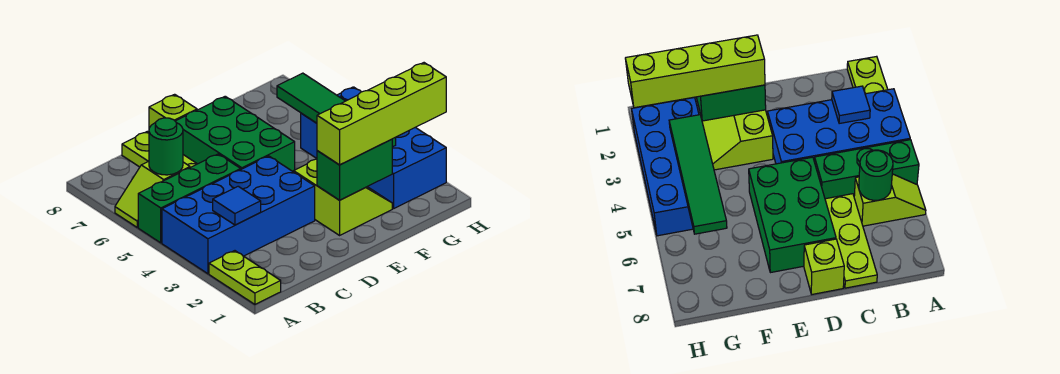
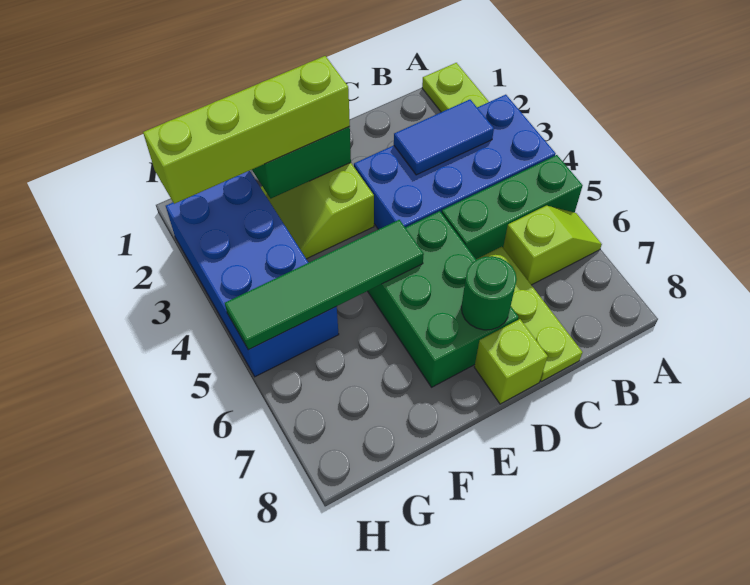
blue 1x1 tile [213,186,261,225] -> blue 1x2 tile [394,100,494,175]
green 1x1 round brick [149,118,183,175] -> green 1x1 round brick moved to [461,256,517,330]
green 1x4 tile [277,73,396,147] -> green 1x4 tile turned to [225,220,424,350]

